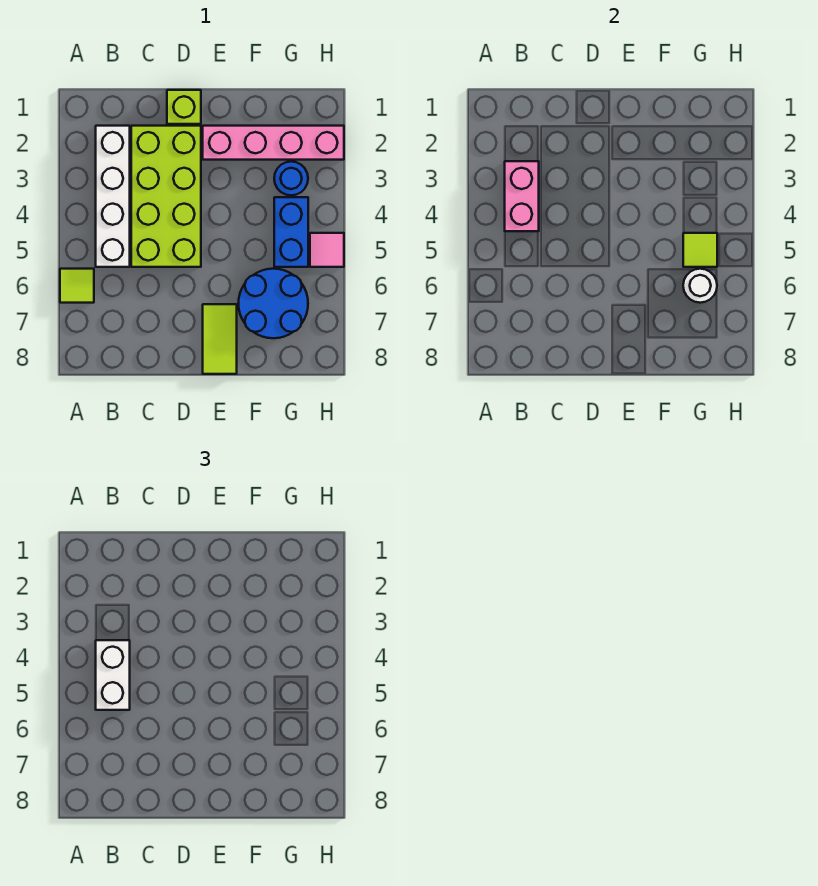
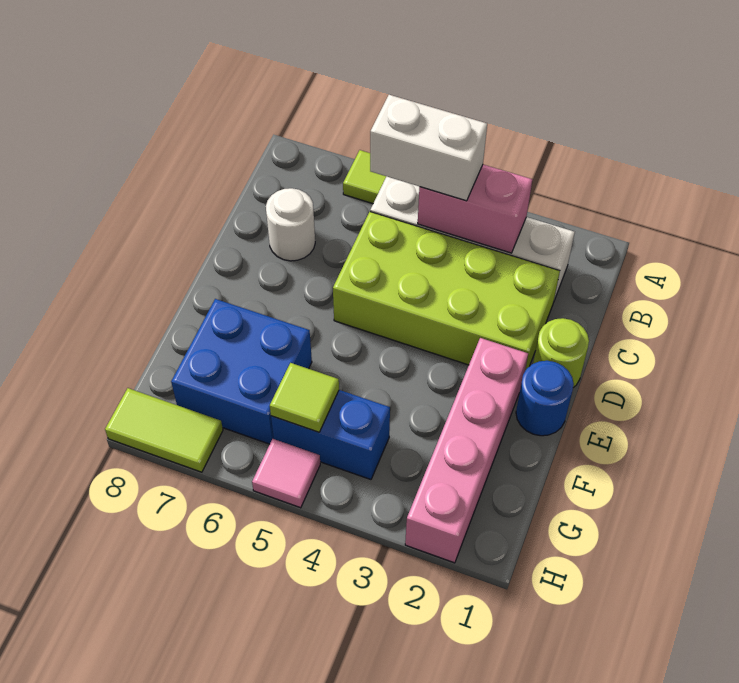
lime 1x1 brick [167,90,201,124] -> lime 1x1 round brick [533,318,589,388]
lime 1x2 tile [203,304,237,374] -> lime 1x2 tile moved to [105,388,223,472]
blue 2x2 round brick [238,269,308,338] -> blue 2x2 brick [171,299,312,444]
blue 1x1 round brick [274,162,308,195] -> blue 1x1 round brick moved to [516,361,574,436]
white 1x1 round brick [683,269,717,303] -> white 1x1 round brick moved to [266,188,315,261]

